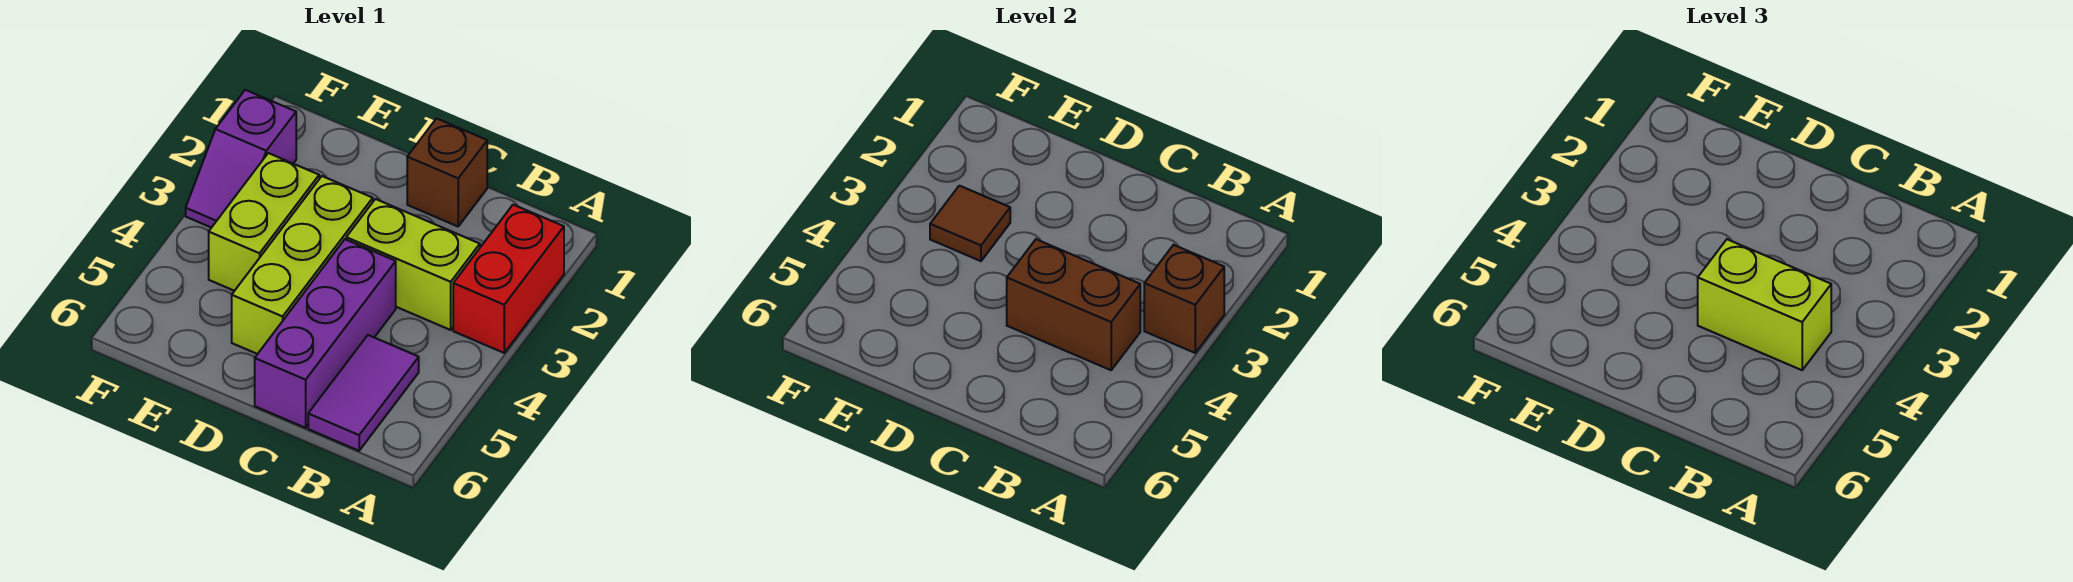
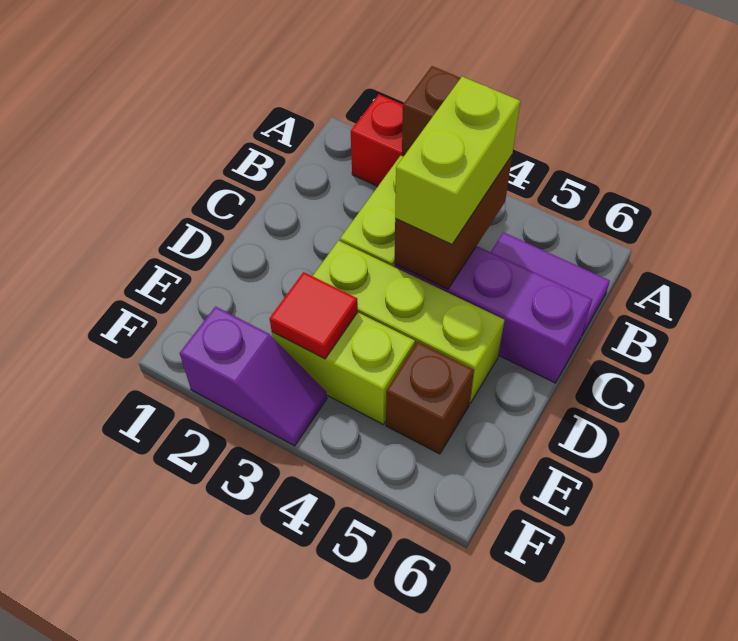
brown 1x1 brick [407,118,487,226] -> brown 1x1 brick moved to [386,342,474,454]
brown 1x1 tile [930,186,1010,261] -> red 1x1 tile [270,272,358,359]

